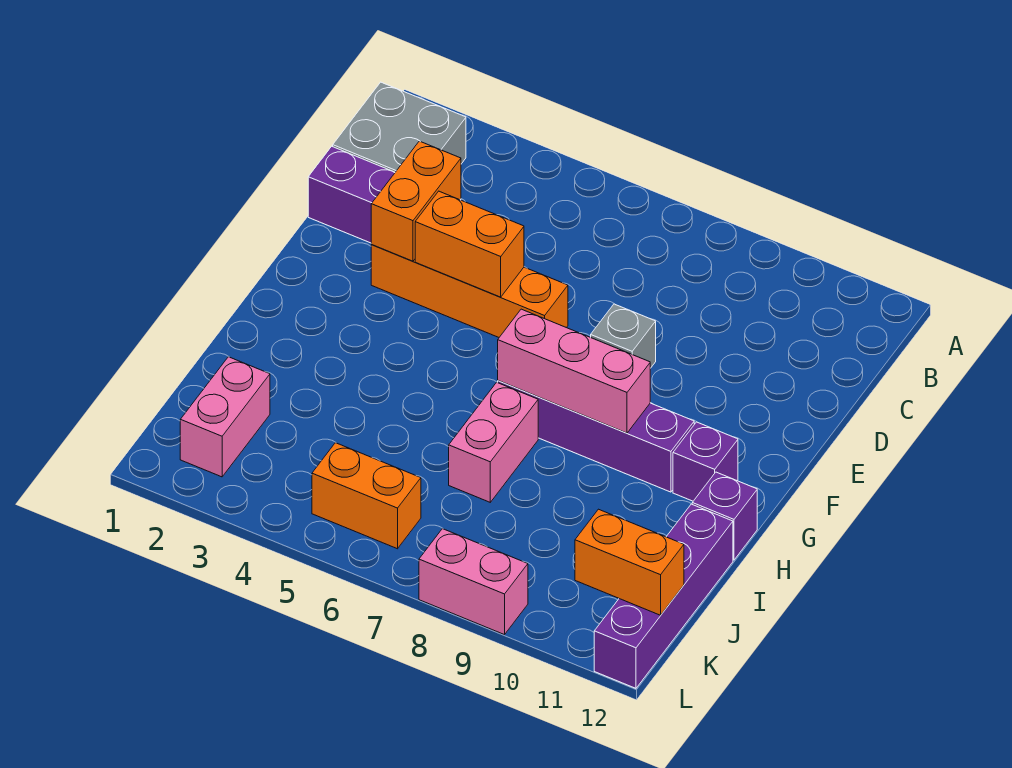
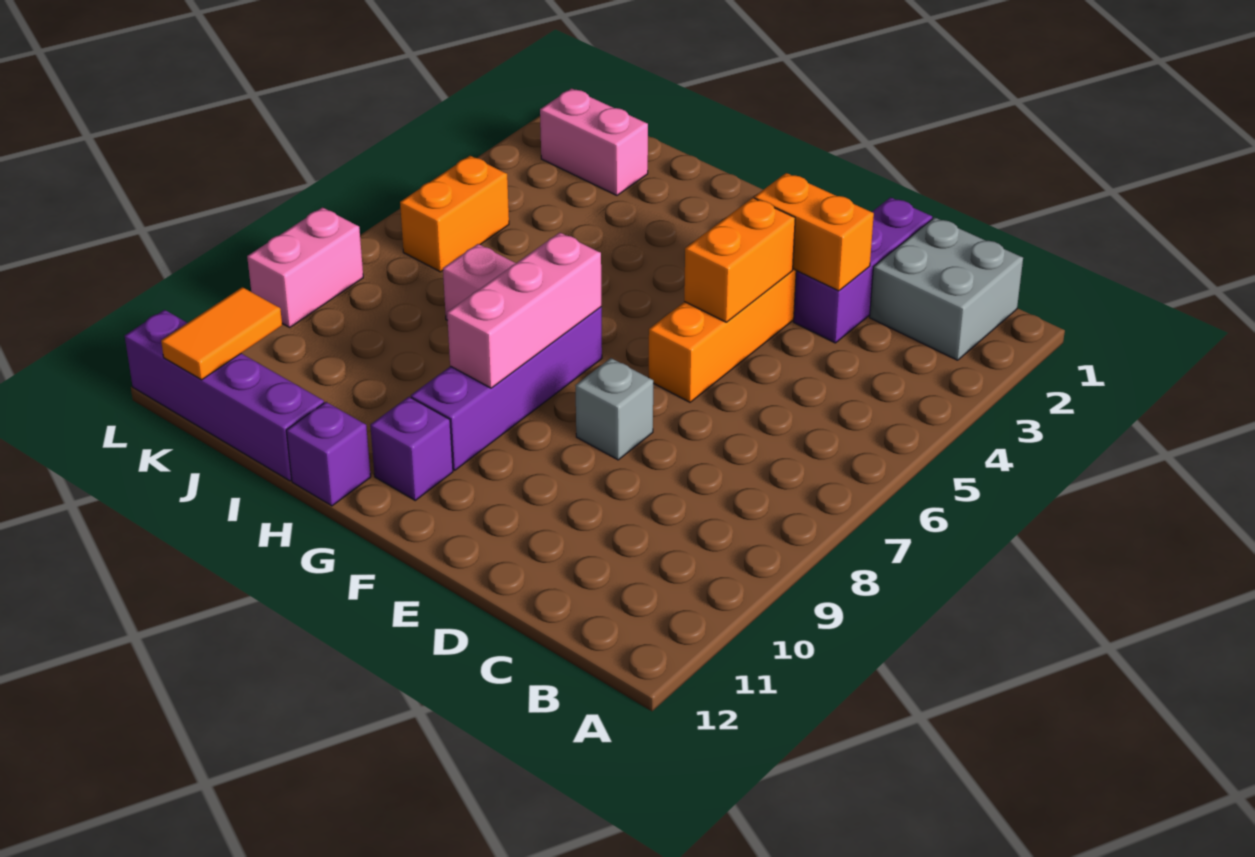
orange 1x2 brick [575,509,684,615] -> orange 1x2 tile [161,287,282,380]

